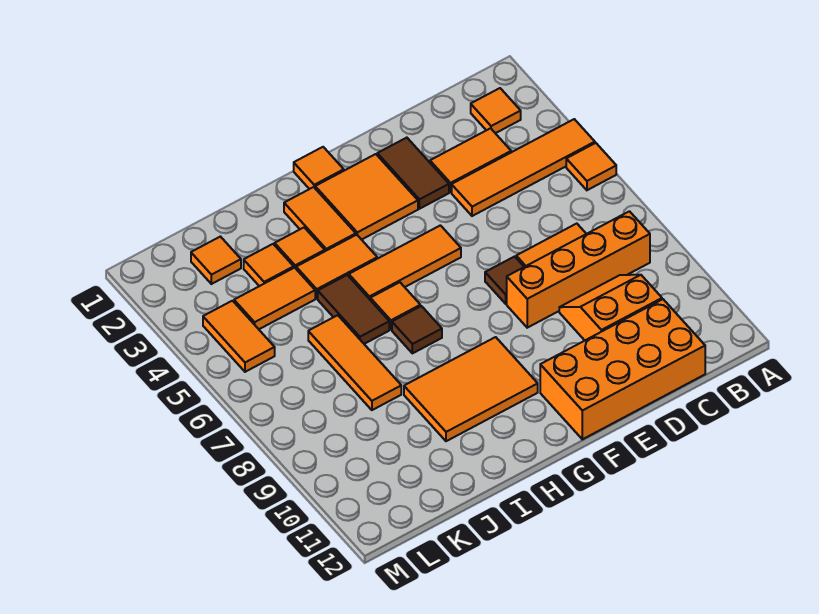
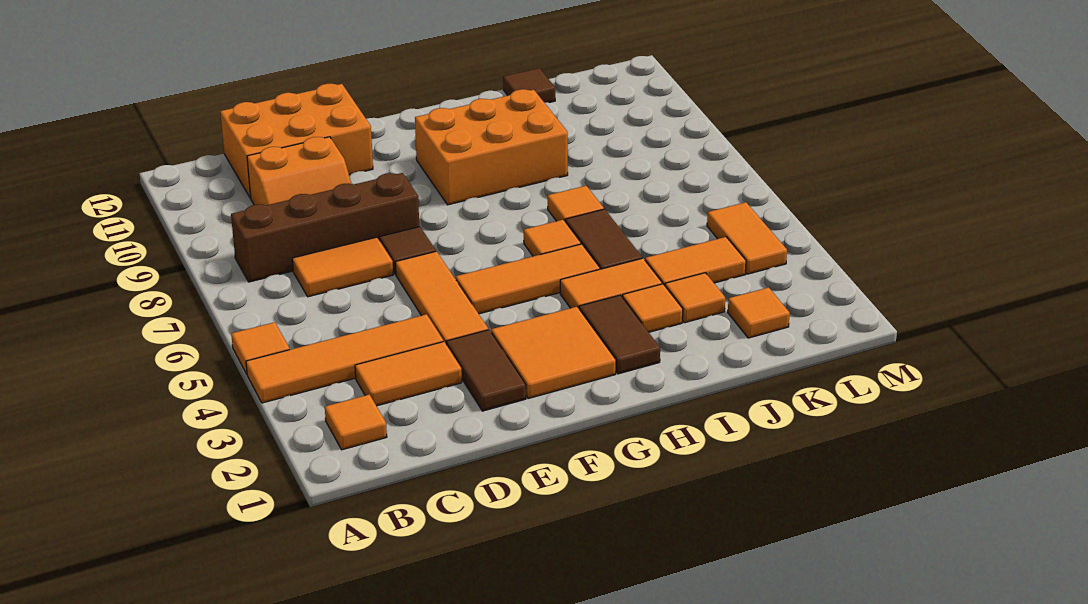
orange 1x4 brick [507,211,650,328] -> brown 1x4 brick [231,173,419,282]
orange 2x4 brick [540,299,705,439] -> orange 2x3 brick [220,83,373,198]
orange 1x1 tile [294,147,344,189] -> orange 1x1 tile moved to [548,186,604,221]
orange 2x3 tile [404,337,538,441] -> orange 2x3 brick [415,89,568,205]
orange 1x2 tile [284,187,356,251] -> brown 1x2 tile [579,295,660,374]
brown 1x1 tile [392,306,442,353] -> brown 1x1 tile moved to [503,68,555,103]
orange 1x3 tile [308,315,401,410] -> orange 1x3 tile moved to [395,251,488,345]

